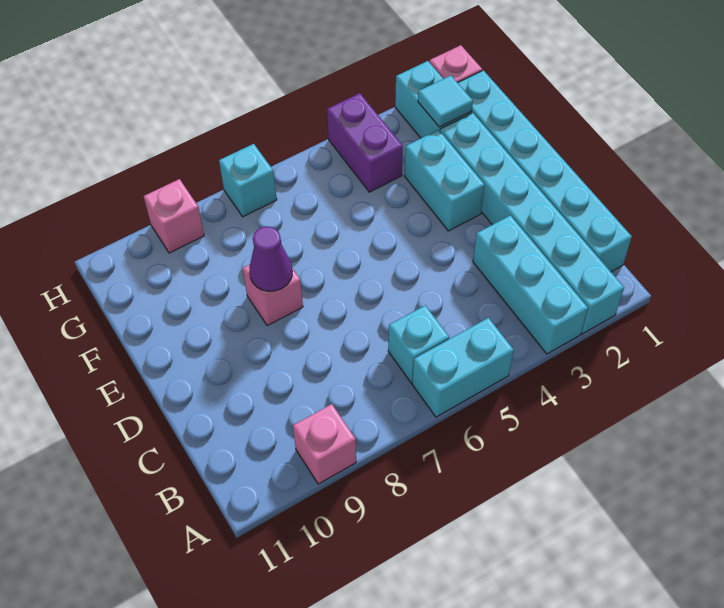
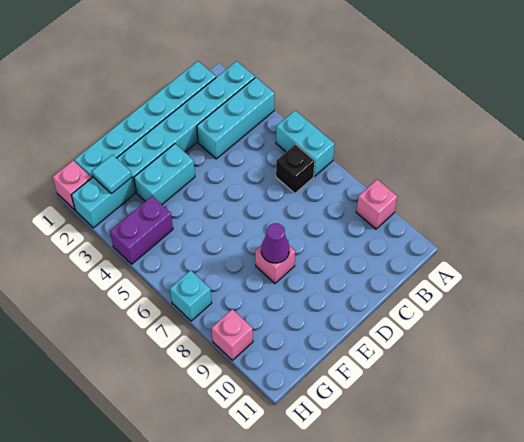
cyan 1x1 brick [388,305,449,383] -> black 1x1 brick [276,144,315,193]

